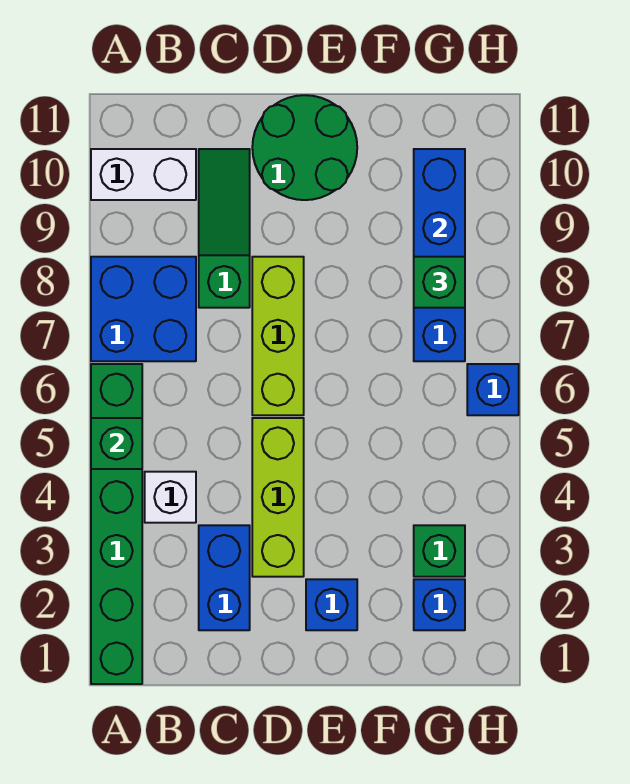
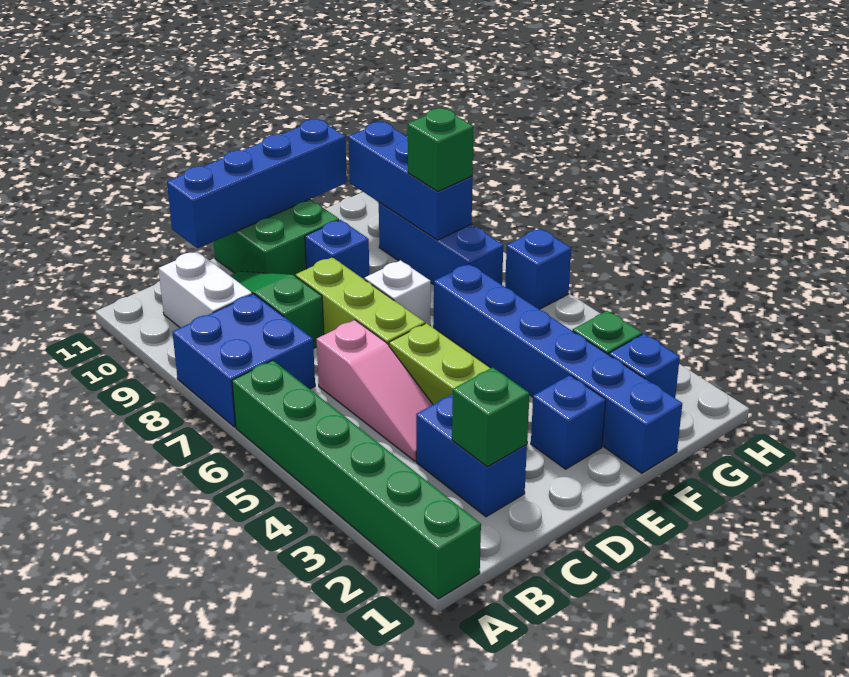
green 1x1 brick [91,418,142,469] -> green 1x1 brick moved to [452,367,529,467]
white 1x2 brick [91,149,196,200] -> white 1x2 brick turned to [159,251,252,328]
white 1x1 brick [145,472,196,523] -> white 1x1 brick moved to [365,260,431,325]
none -> pink 1x3 slope [316,320,433,461]
none -> blue 1x4 brick [167,119,347,248]
green 2x2 round brick [252,95,357,200] -> green 2x2 brick [214,199,339,276]
none -> blue 1x1 brick [305,220,369,280]
none -> blue 1x6 brick [434,264,682,473]

